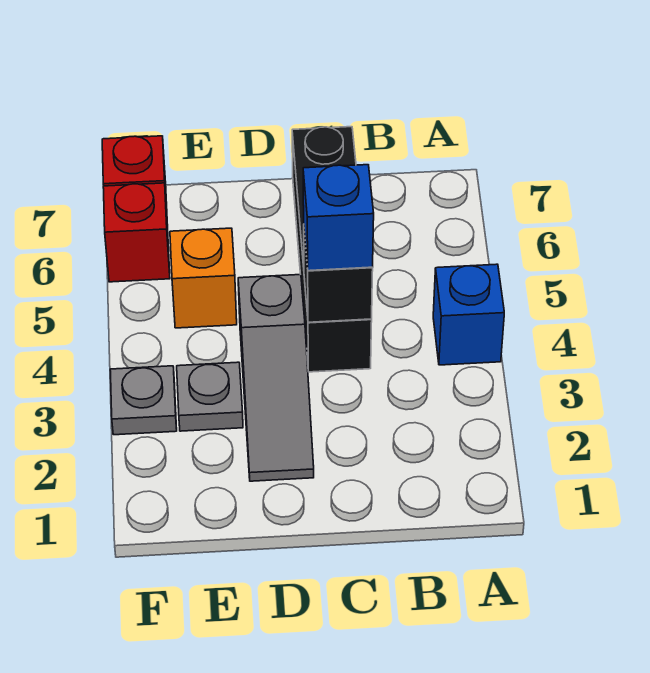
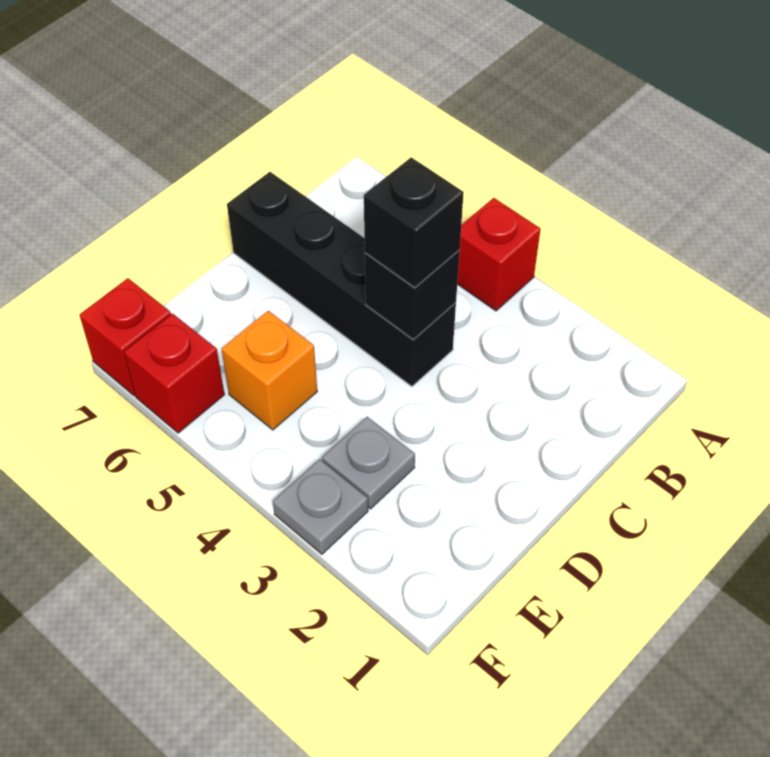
blue 1x1 brick [433,264,504,365] -> red 1x1 brick [457,198,541,311]
blue 1x1 brick [303,165,374,271] -> black 1x1 brick [364,157,464,288]
grey 1x3 slope [238,275,314,481] -> none

